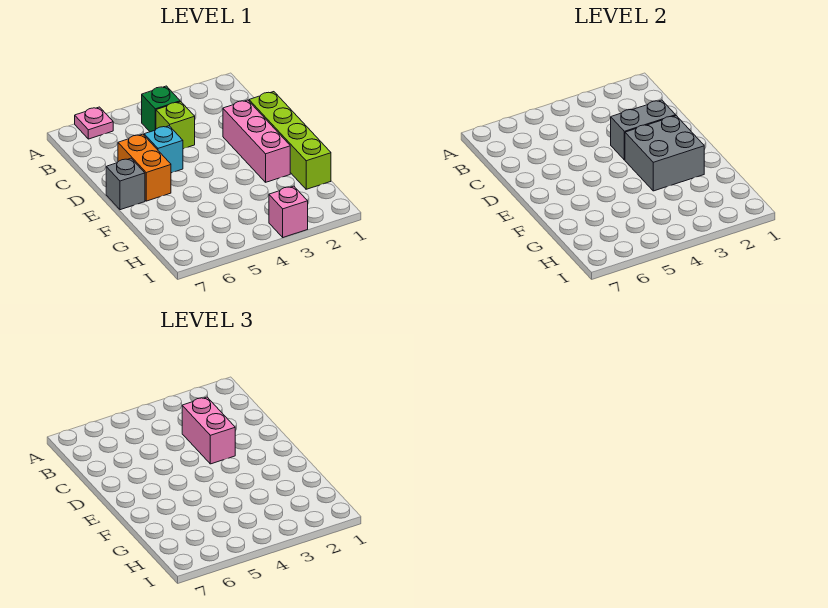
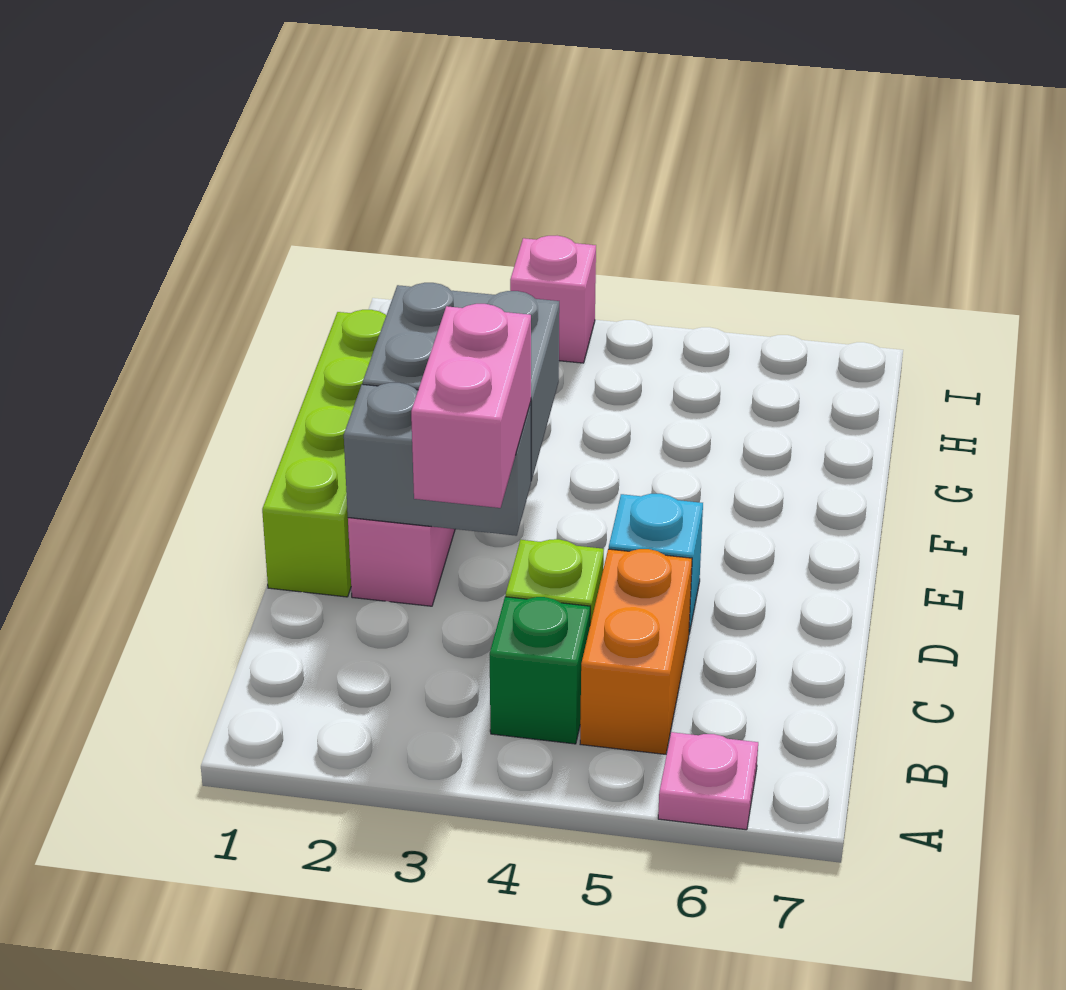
orange 1x2 brick [118,134,171,201] -> orange 1x2 brick moved to [580,549,692,754]
grey 1x1 brick [106,158,145,210] -> none

